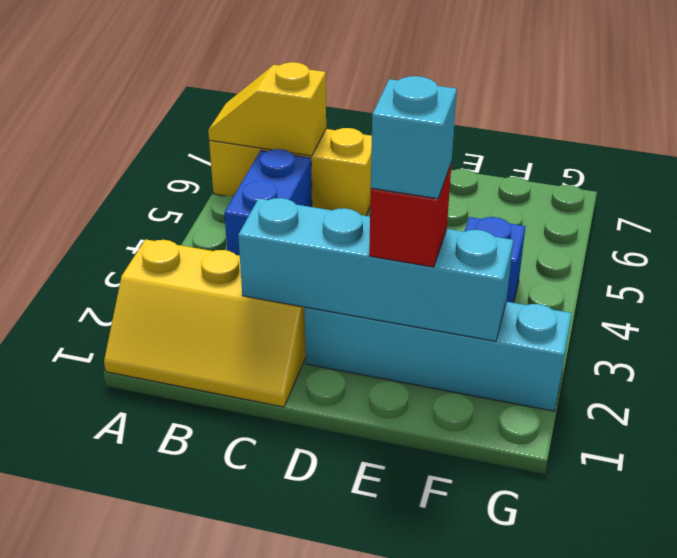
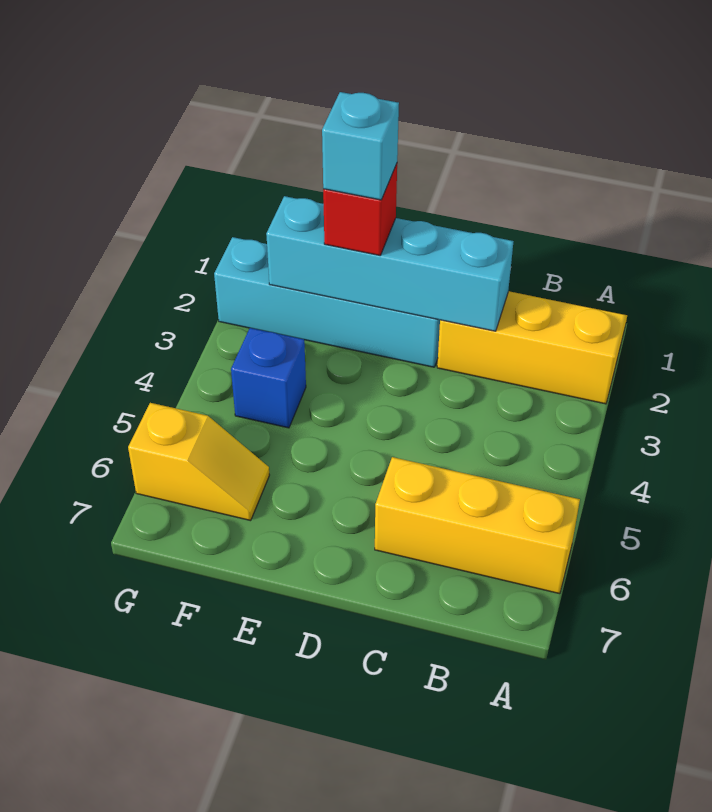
yellow 1x2 slope [208,62,326,156] -> yellow 1x2 slope moved to [128,403,269,521]
blue 1x2 brick [224,149,312,256] -> none

